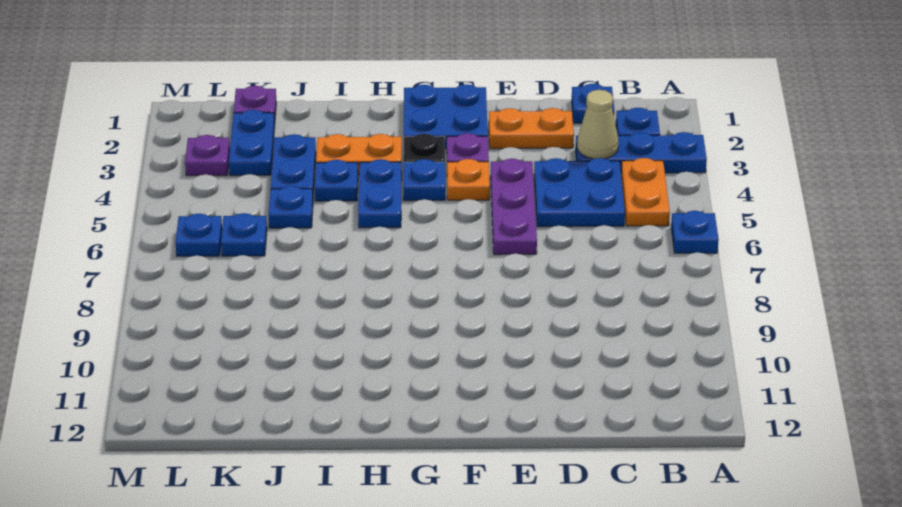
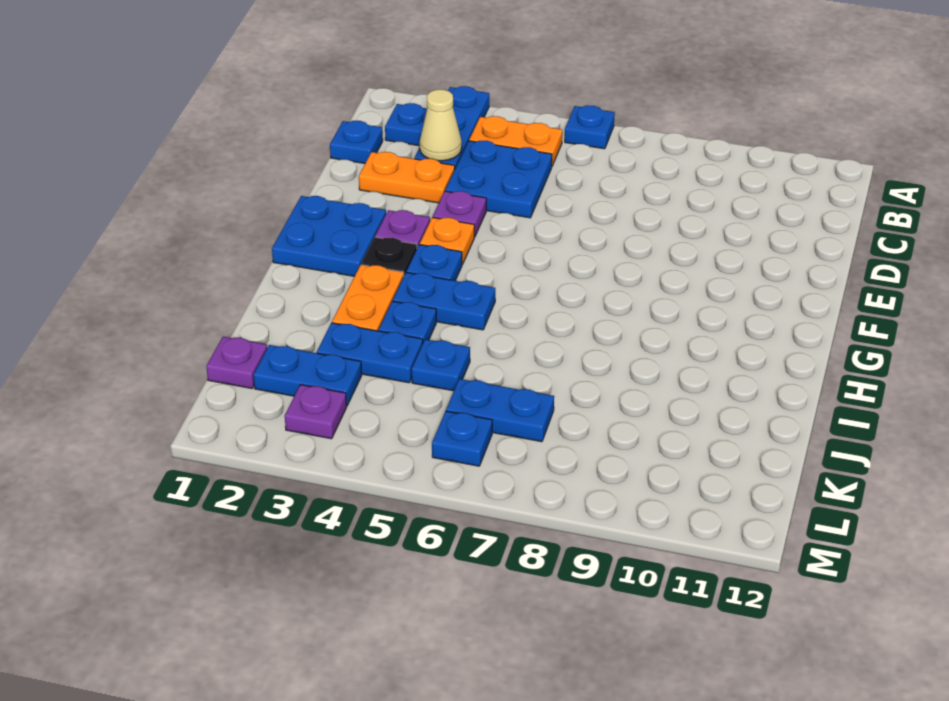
orange 1x2 plate [489,108,574,149] -> orange 1x2 plate turned to [359,152,455,203]
purple 1x3 plate [491,159,537,255] -> purple 1x1 plate [433,191,486,237]
blue 1x1 plate [221,213,267,256] -> blue 1x2 plate [446,379,554,442]

